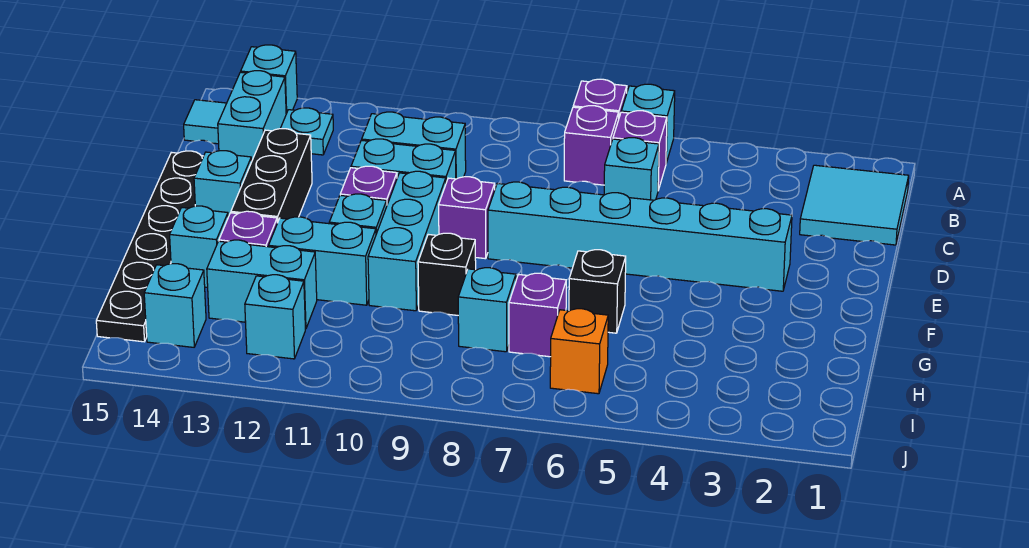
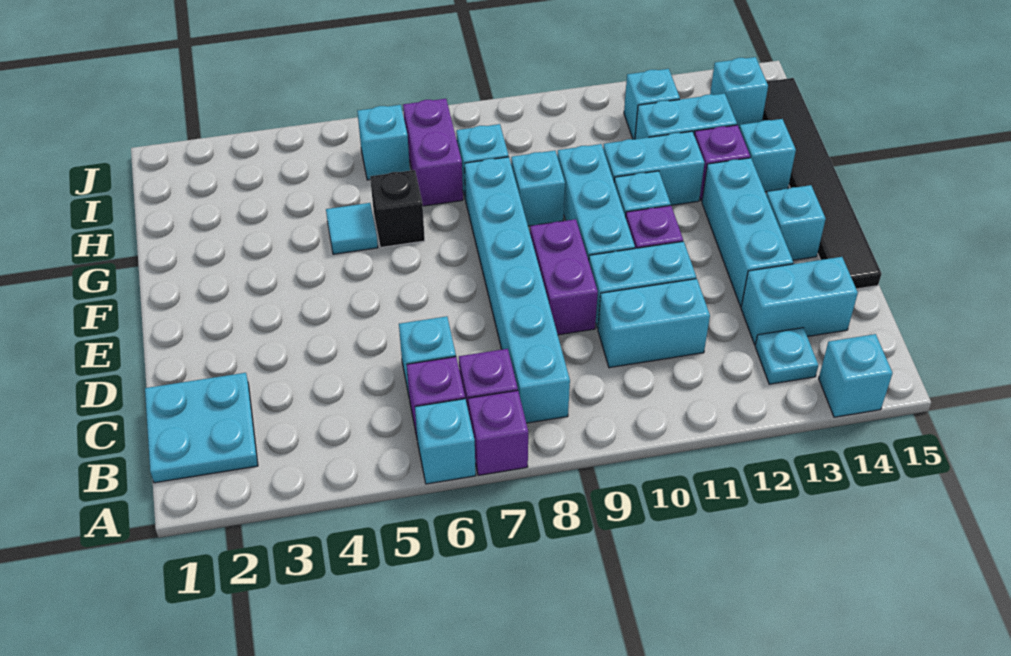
cyan 2x2 tile [800,165,909,245] -> cyan 2x2 plate [145,373,258,483]
cyan 1x2 brick [218,71,286,161] -> cyan 1x2 brick turned to [741,257,858,345]
cyan 1x1 tile [184,100,227,144] -> cyan 1x1 tile moved to [326,203,378,254]
black 1x3 brick [231,129,312,223] -> cyan 1x3 brick [702,158,793,307]
black 1x6 plate [96,151,203,342] -> black 1x6 tile [762,78,881,289]
cyan 1x6 brick [488,182,792,291] -> cyan 1x6 brick turned to [465,157,570,423]
purple 1x1 brick [439,177,495,259] -> purple 1x2 brick [530,219,598,335]
black 1x1 brick [418,233,476,315] -> cyan 1x1 brick [511,151,565,226]
purple 1x1 brick [509,273,566,357] -> purple 1x2 brick [403,99,463,206]
orange 1x1 brick [550,309,608,394] -> cyan 1x1 brick [357,105,410,180]

